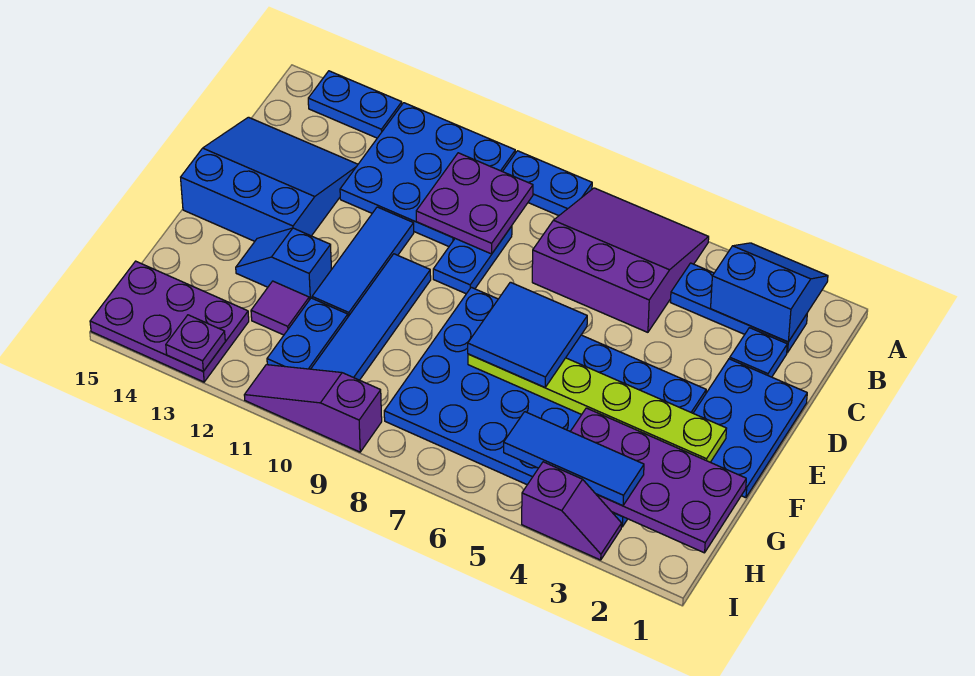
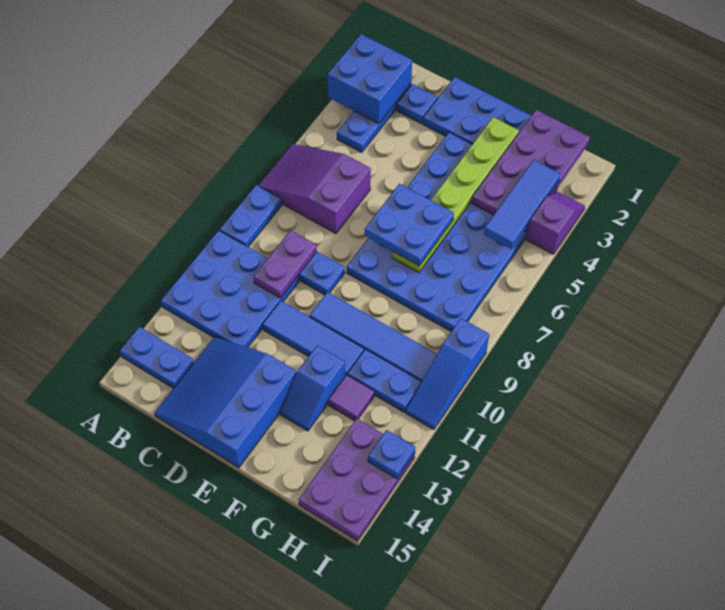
blue 2x2 slope [711,243,828,342] -> blue 2x2 brick [327,34,412,124]
purple 3x3 slope [532,188,709,332] -> purple 2x3 slope [258,144,371,233]
blue 1x2 plate [308,71,402,138] -> blue 1x2 plate turned to [120,327,194,388]
purple 2x2 plate [416,153,533,254] -> purple 1x2 plate [253,230,317,298]
blue 2x2 tile [468,282,587,387] -> blue 2x2 plate [365,184,454,266]
purple 1x3 slope [244,365,382,452] -> blue 1x3 slope [406,318,489,430]
purple 1x1 plate [166,315,225,371] -> blue 1x1 plate [368,430,415,479]

